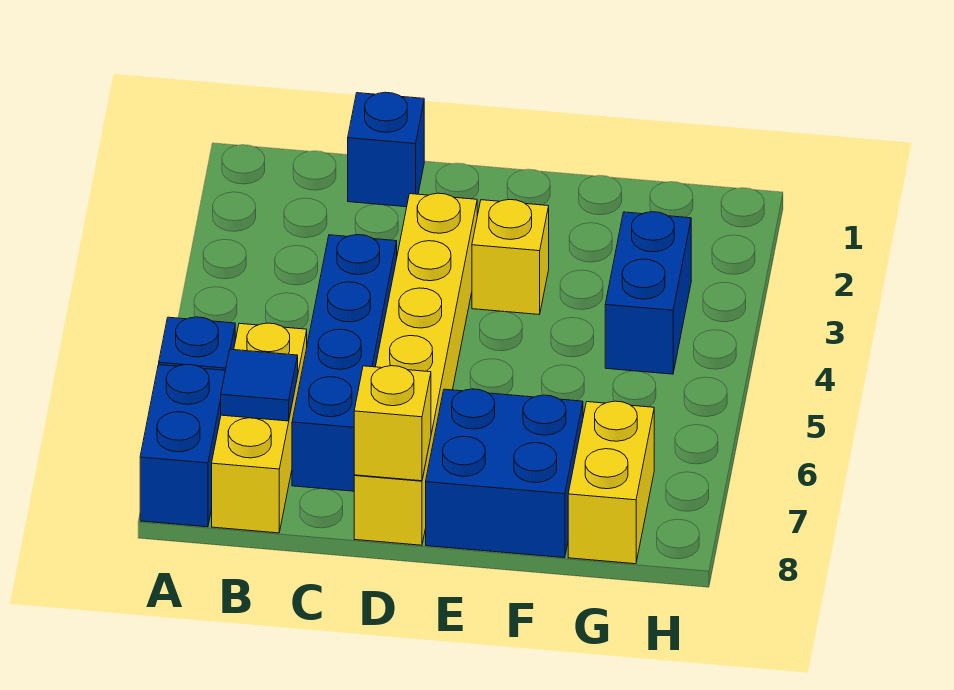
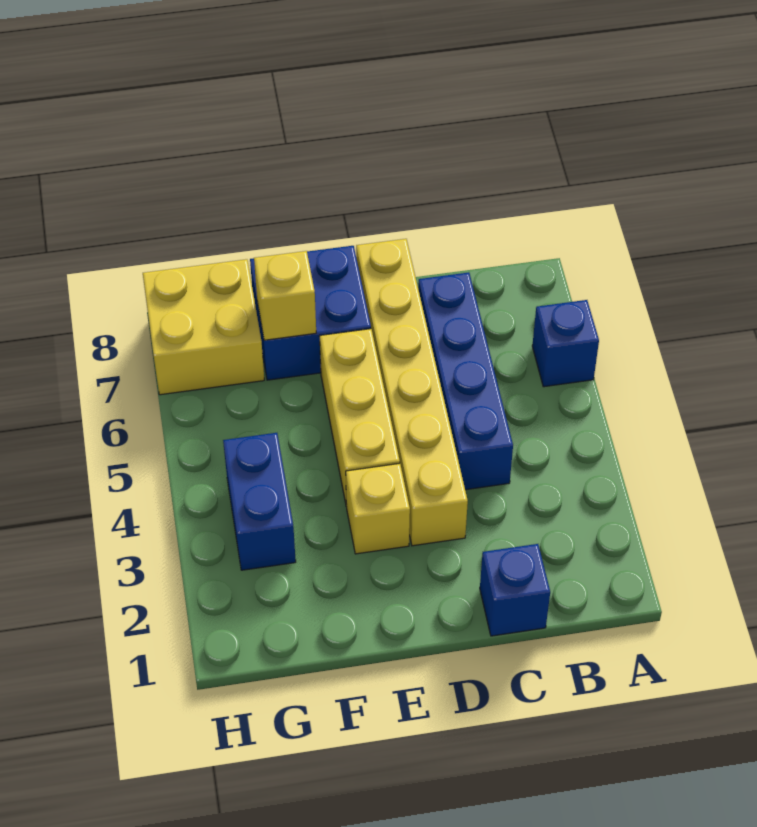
blue 1x2 brick [140,364,225,527] -> none
yellow 1x3 brick [212,323,307,533] -> yellow 1x3 brick moved to [320,329,400,507]
blue 1x1 tile [221,349,298,421] -> none
yellow 1x1 brick [354,366,431,481] -> yellow 1x1 brick moved to [254,251,316,340]
yellow 1x2 brick [568,401,654,564] -> yellow 2x2 brick [143,259,264,395]

